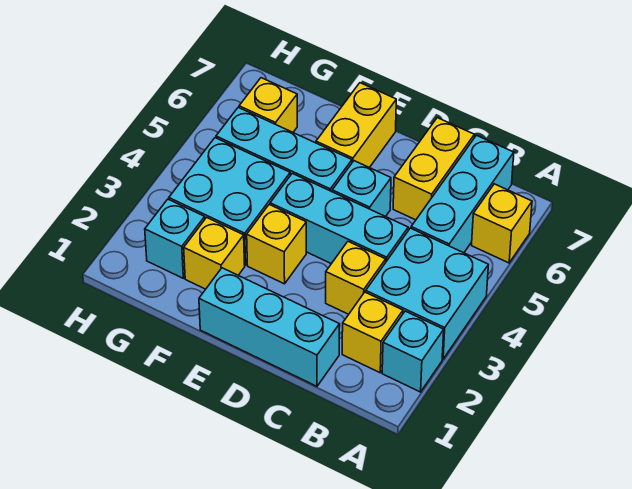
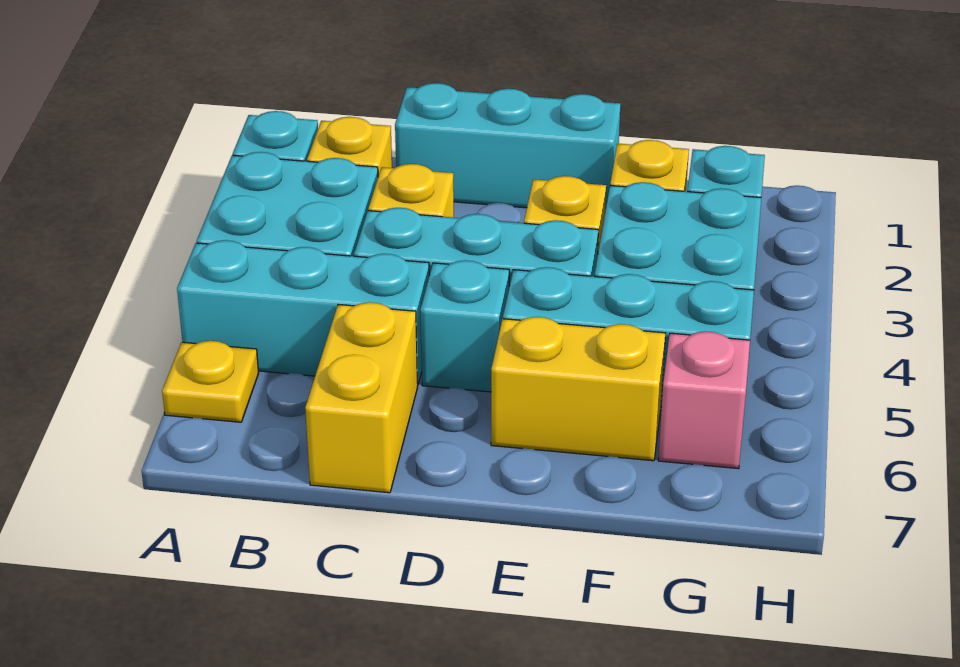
yellow 1x1 brick [472,184,532,263] -> yellow 1x1 plate [162,341,259,422]
cyan 1x3 brick [411,135,514,253] -> cyan 1x3 brick turned to [177,240,429,385]
yellow 1x2 brick [316,83,396,168] -> yellow 1x2 brick turned to [491,317,665,461]
yellow 1x1 brick [239,78,297,132] -> pink 1x1 brick [658,331,750,469]

